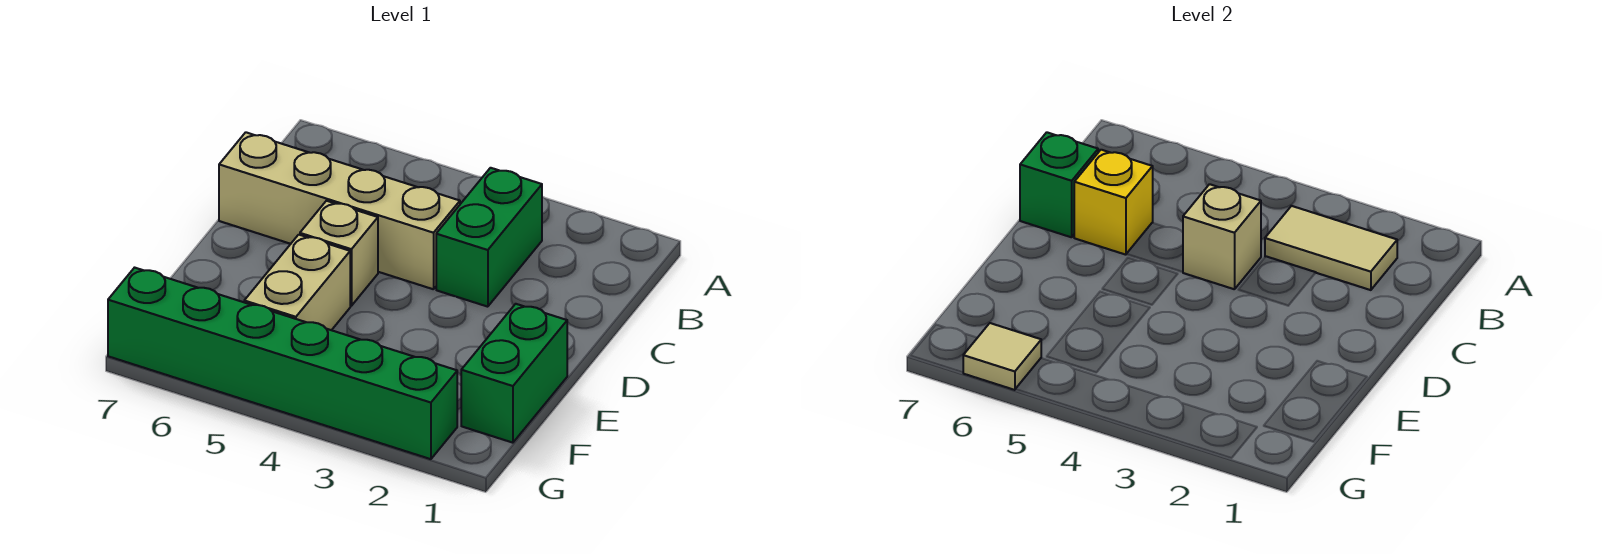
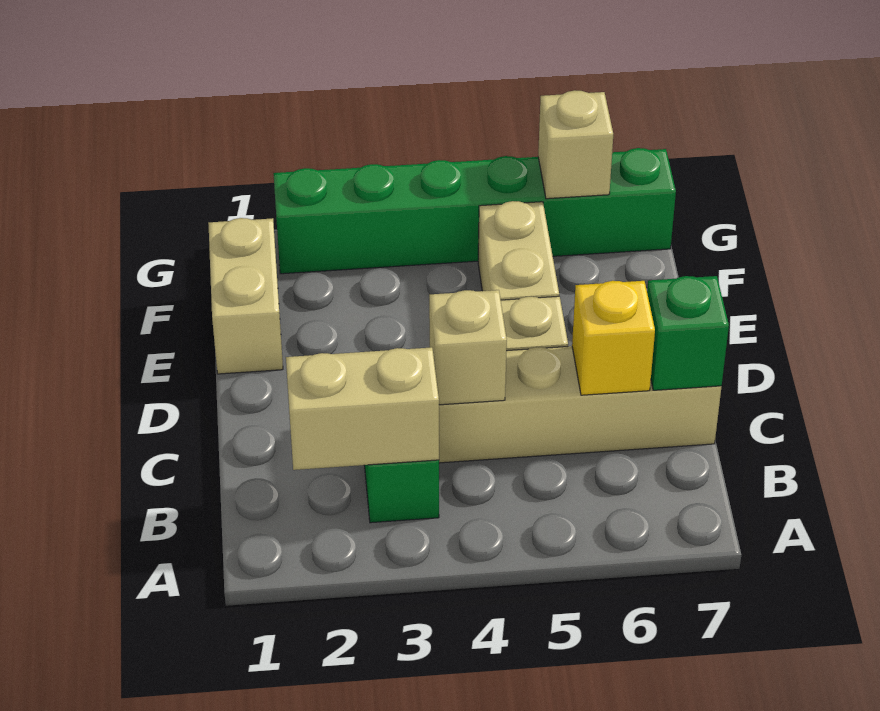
tan 1x2 tile [1265,206,1397,290] -> tan 1x2 brick [286,347,439,470]
green 1x2 brick [461,304,567,443] -> tan 1x2 brick [208,218,283,374]
tan 1x1 tile [963,323,1041,390] -> tan 1x1 brick [538,90,613,199]

